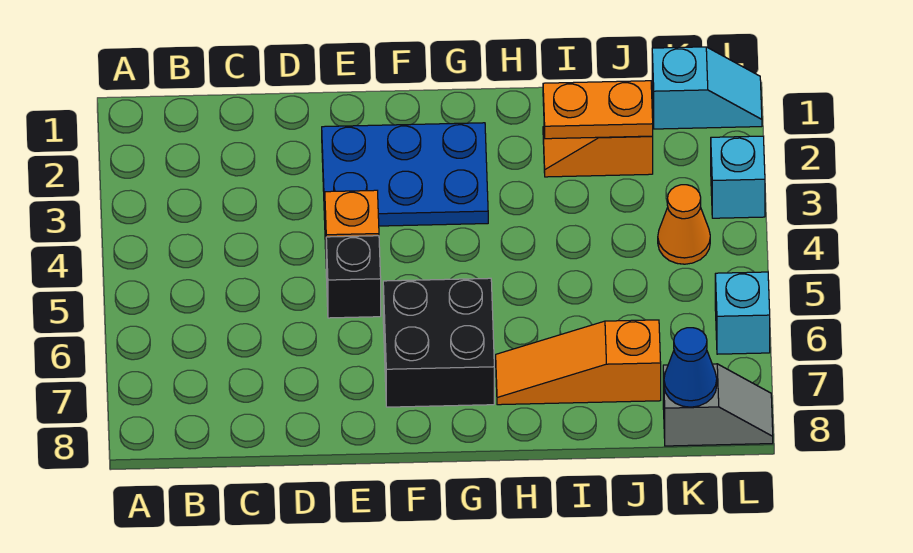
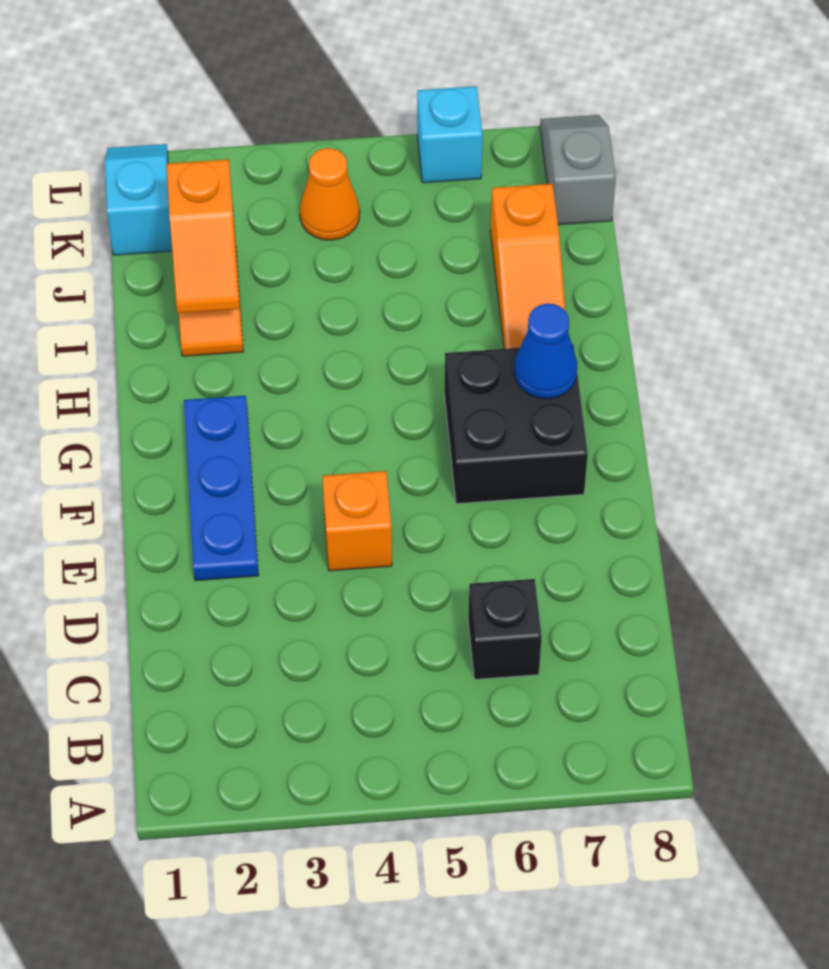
blue 2x3 plate [322,123,488,226] -> blue 1x3 plate [184,396,259,581]
black 1x1 brick [326,236,381,318] -> black 1x1 brick moved to [468,579,542,680]
orange 1x2 plate [543,81,653,139] -> orange 1x2 slope [167,159,240,313]
blue 1x1 cone [664,328,717,407] -> blue 1x1 cone moved to [514,304,577,399]
cyan 1x1 brick [711,136,765,218] -> none

